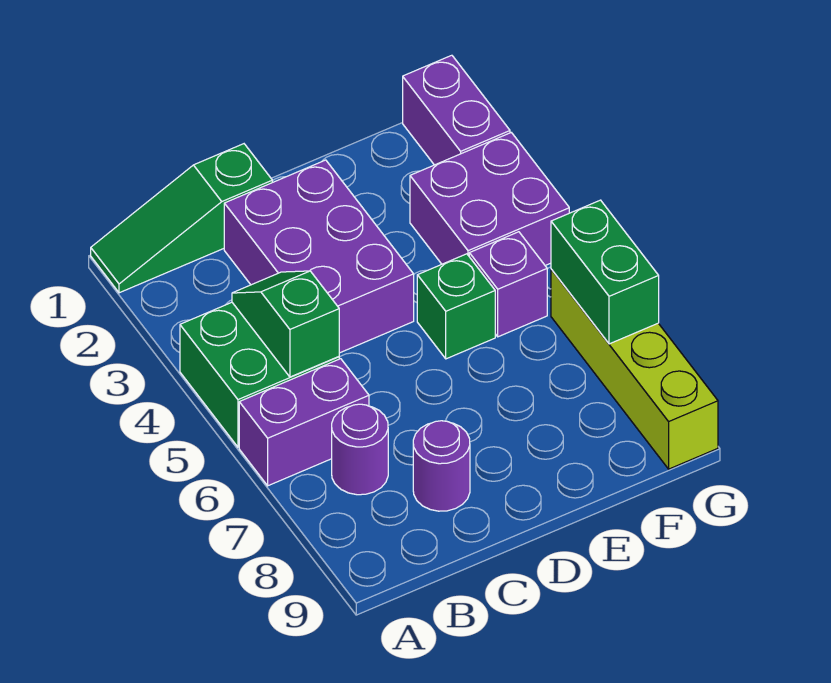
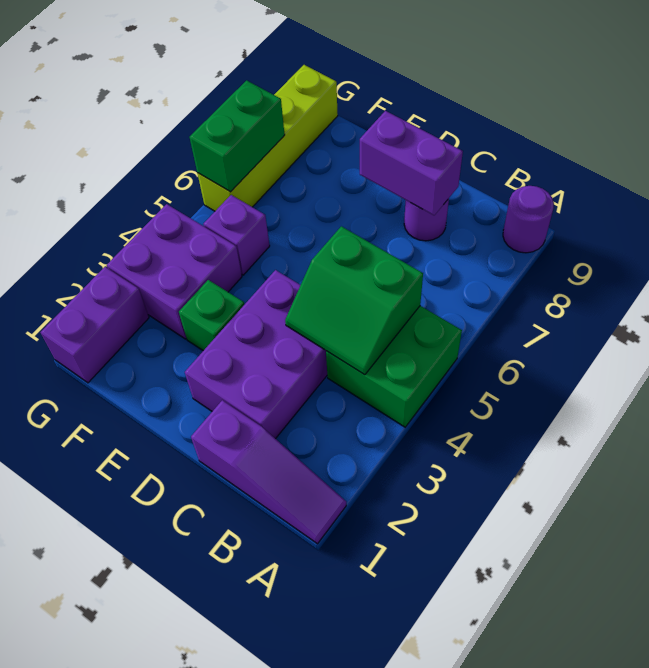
green 1x3 slope [91,144,272,293] -> purple 1x3 slope [191,400,346,544]
purple 1x2 brick [239,359,369,486] -> purple 1x2 brick moved to [360,111,463,215]
green 1x2 slope [232,271,339,377] -> green 2x2 slope [285,226,423,375]
purple 1x1 round brick [332,404,388,495] -> purple 1x1 round brick moved to [503,186,554,253]
green 1x1 brick [417,254,495,359] -> green 1x1 brick moved to [179,280,244,351]

